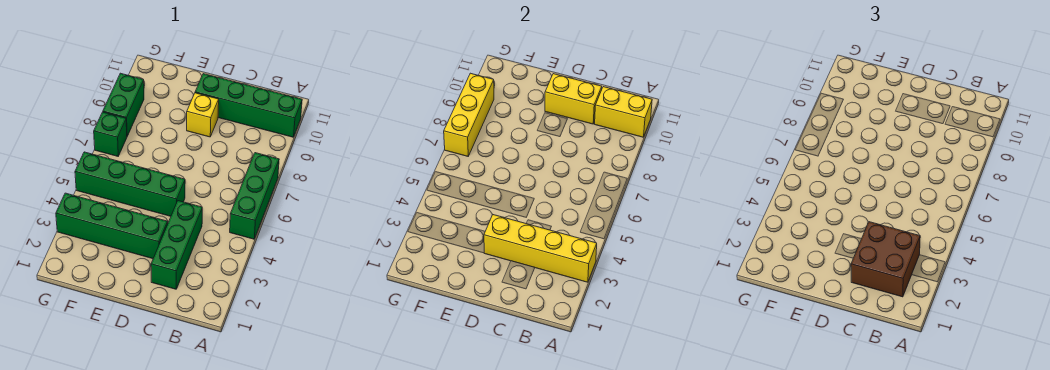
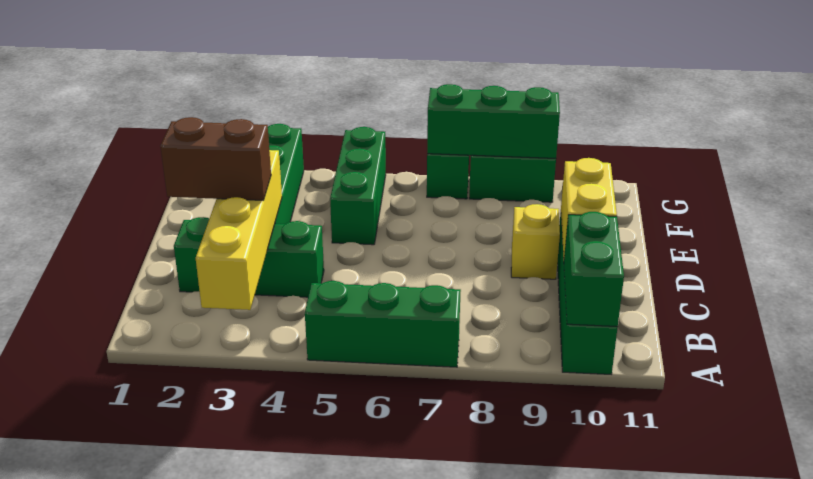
yellow 1x2 brick [595,87,652,137] -> green 1x2 brick [564,212,624,327]
brown 2x2 brick [851,222,920,297] -> brown 1x2 brick [160,117,271,200]
green 1x4 brick [75,152,185,216] -> green 1x3 brick [330,127,386,245]
yellow 1x3 brick [444,73,494,156] -> green 1x3 brick [427,84,560,158]

